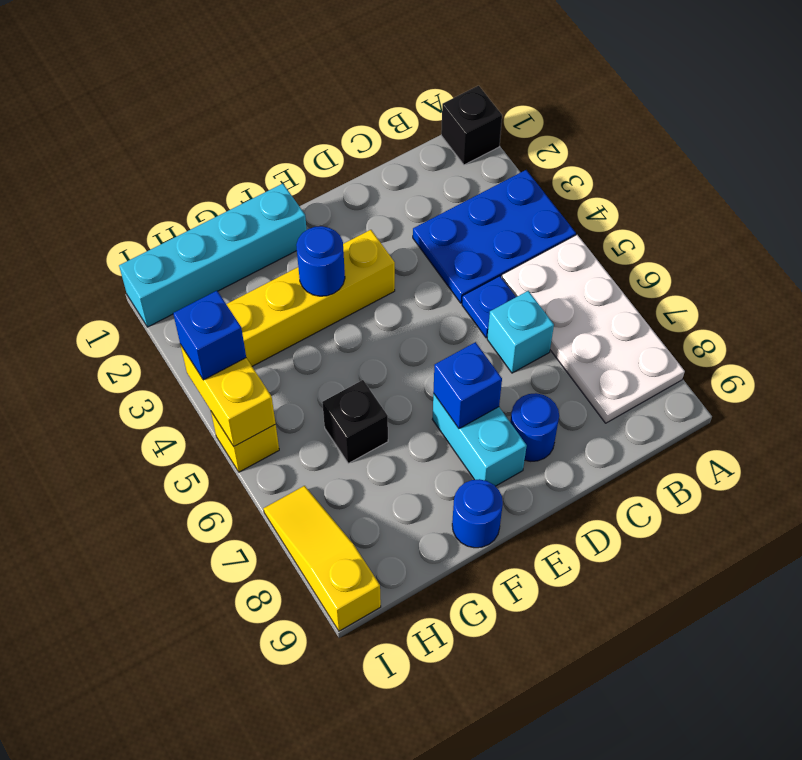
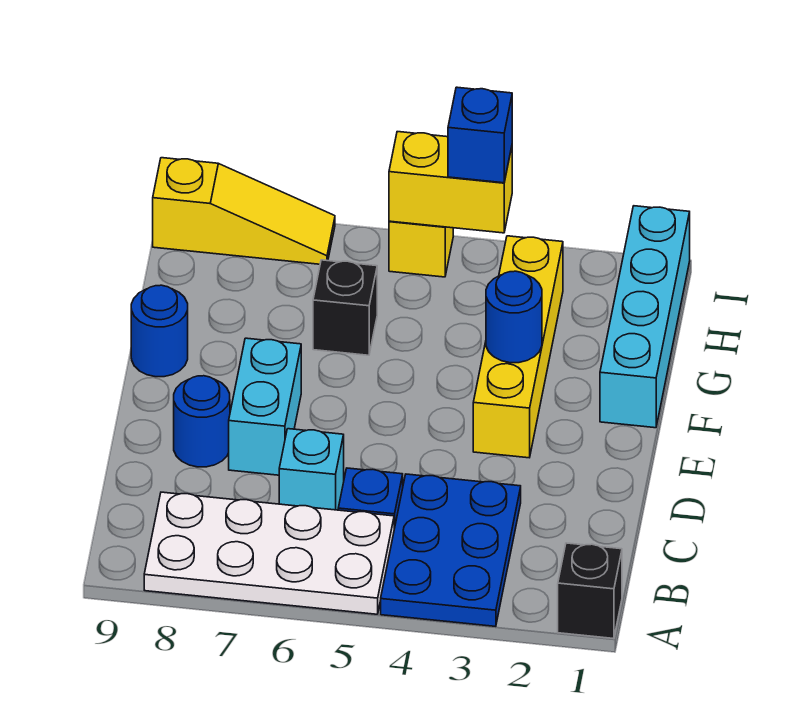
cyan 1x2 brick [432,393,527,486] -> cyan 1x2 brick turned to [229,338,301,475]
blue 1x1 brick [433,342,502,429] -> none

